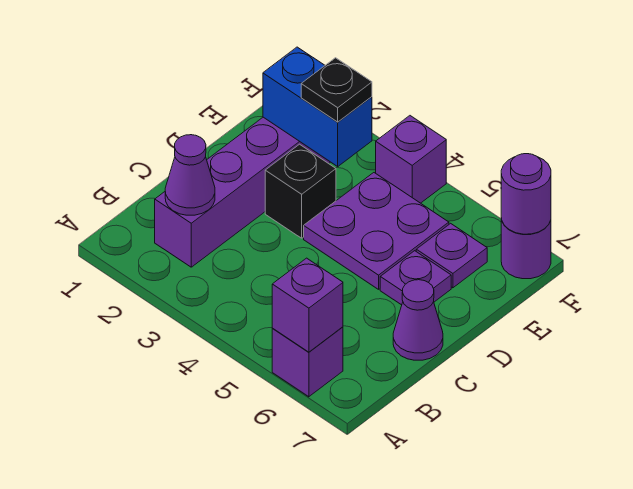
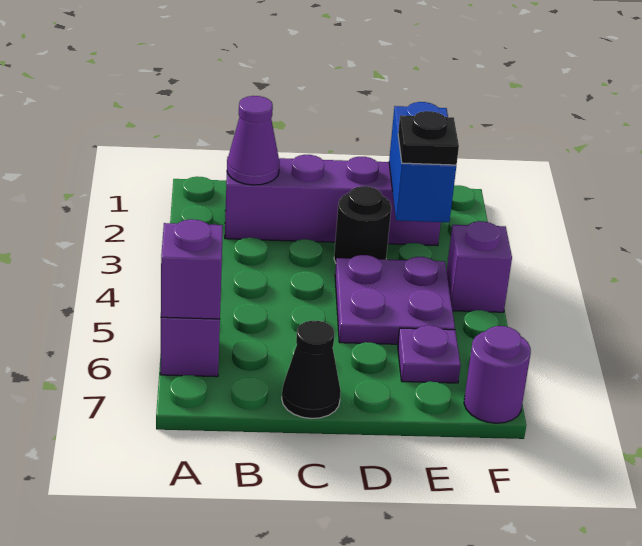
purple 1x1 cone [393,280,443,360] -> black 1x1 cone [282,321,341,418]
black 1x1 brick [265,144,336,238] -> black 1x1 round brick [334,186,391,263]
purple 1x1 plate [380,251,451,305] -> none
purple 1x1 round brick [501,154,551,234] -> none

